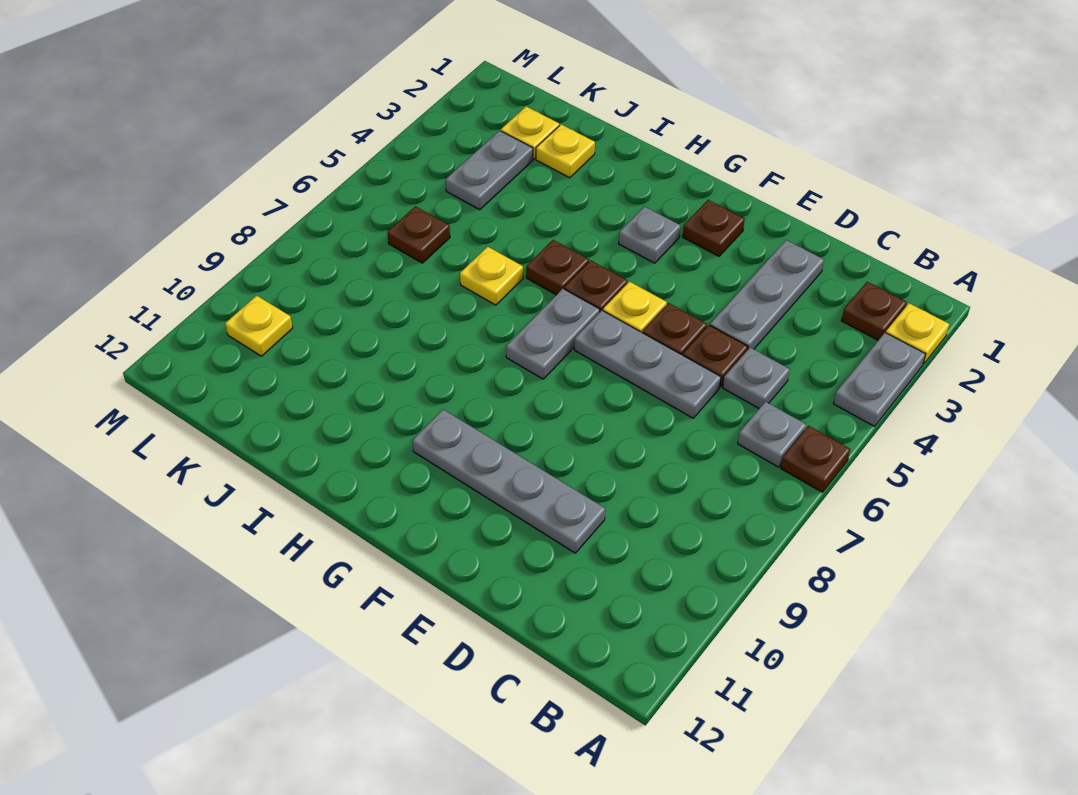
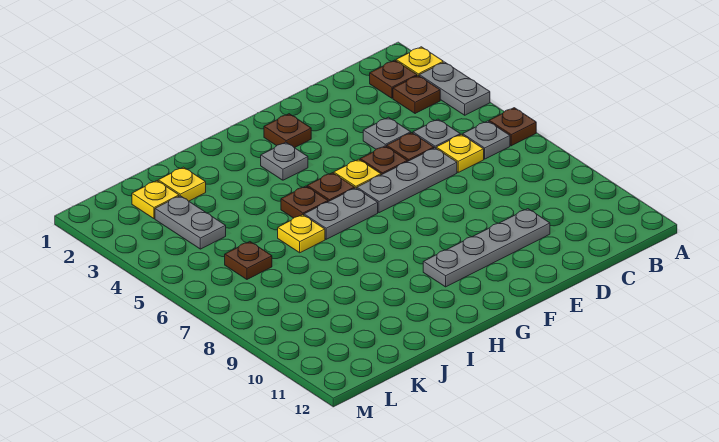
none -> brown 1x1 plate [393,76,440,114]
grey 1x3 plate [710,240,824,350] -> grey 1x1 plate [363,117,411,149]
grey 1x2 plate [506,289,600,379] -> grey 1x2 plate turned to [304,188,378,239]
yellow 1x1 plate [225,296,293,356] -> yellow 1x1 plate moved to [436,134,484,172]

